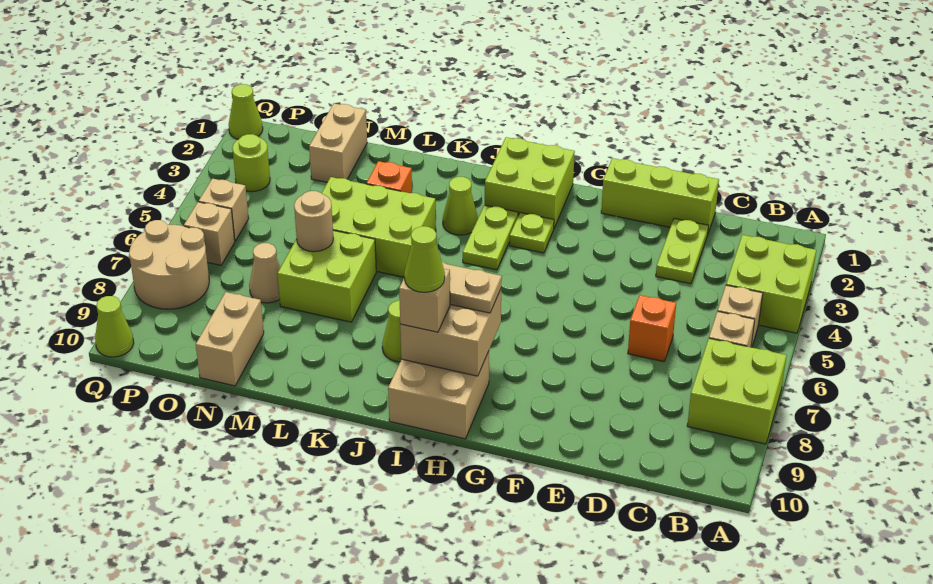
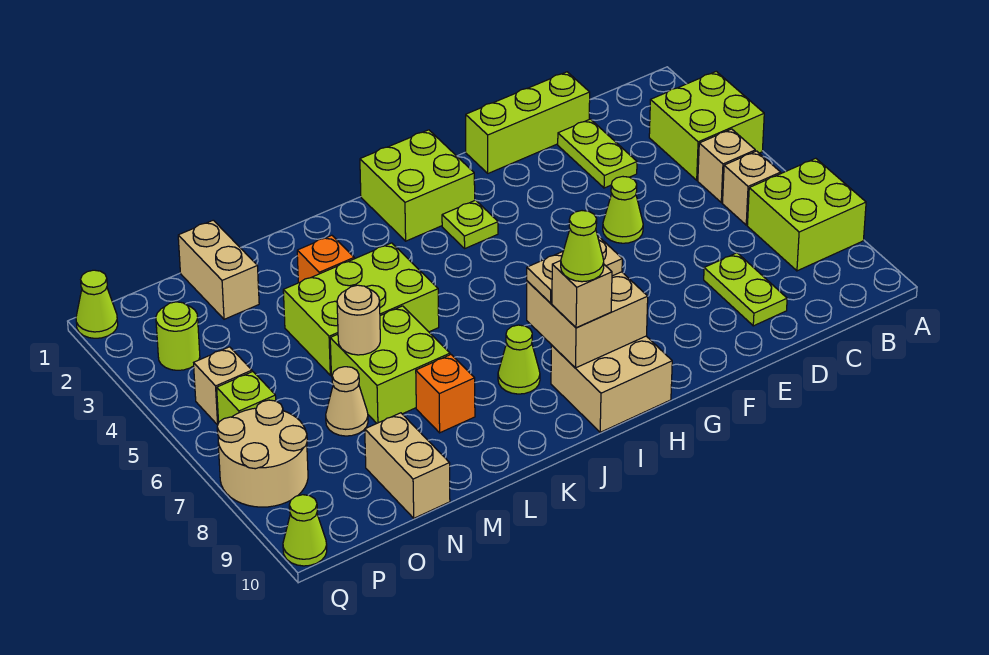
orange 1x1 brick [628,295,676,362] -> orange 1x1 brick moved to [416,355,475,433]
lime 1x2 plate [463,205,518,270] -> lime 1x2 plate moved to [704,253,787,326]
lime 1x1 cone [443,177,478,235] -> lime 1x1 cone moved to [603,177,643,243]
tan 1x1 brick [184,202,235,265] -> lime 1x1 brick [217,372,276,422]

